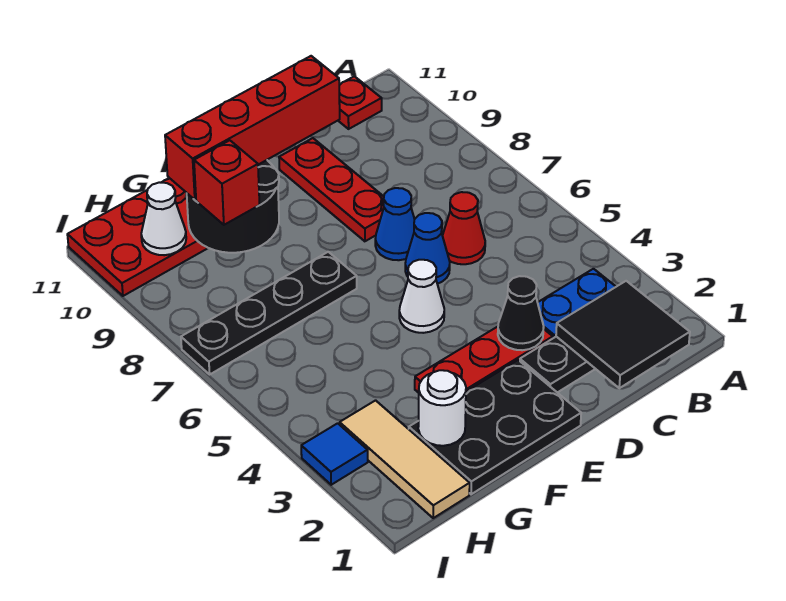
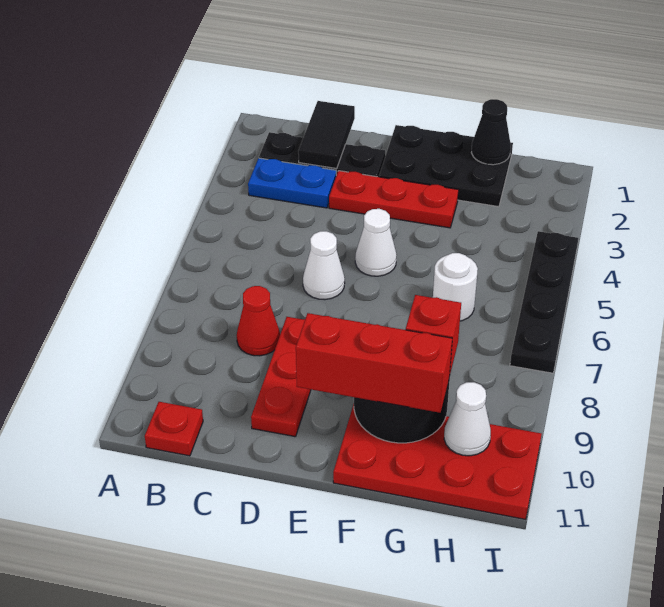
black 2x2 tile [556,281,690,388] -> black 1x2 tile [298,101,355,169]
red 1x1 cone [442,192,485,264] -> red 1x1 cone moved to [237,286,280,356]
black 1x1 cone [498,276,544,350] -> black 1x1 cone moved to [471,99,511,165]
blue 1x1 cone [405,213,450,284] -> white 1x1 cone [303,231,345,300]
blue 1x1 cone [375,188,415,260] -> none
red 1x4 brick [165,56,340,200] -> red 1x3 brick [296,313,452,413]
black 1x4 plate [181,252,357,374] -> black 1x4 plate turned to [510,231,578,373]
white 1x1 round brick [418,370,466,446] -> white 1x1 round brick moved to [433,253,478,321]
tan 1x3 tile [340,400,470,518] -> none
blue 1x1 tile [301,423,368,485] -> none

